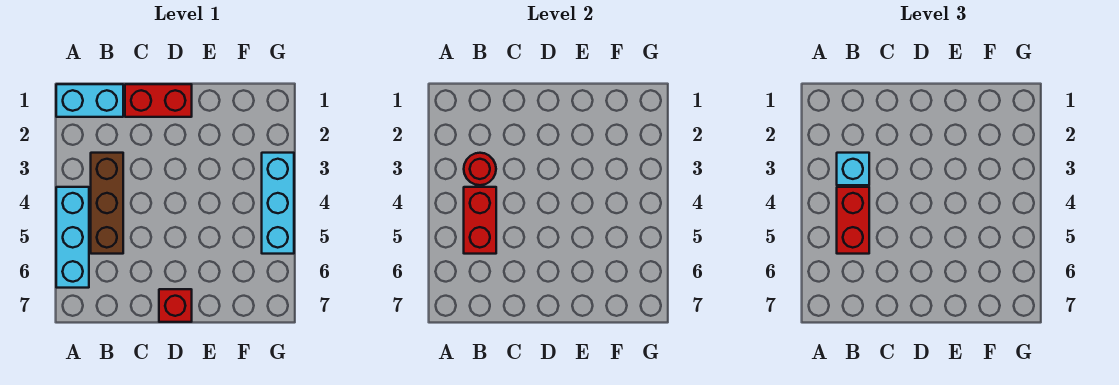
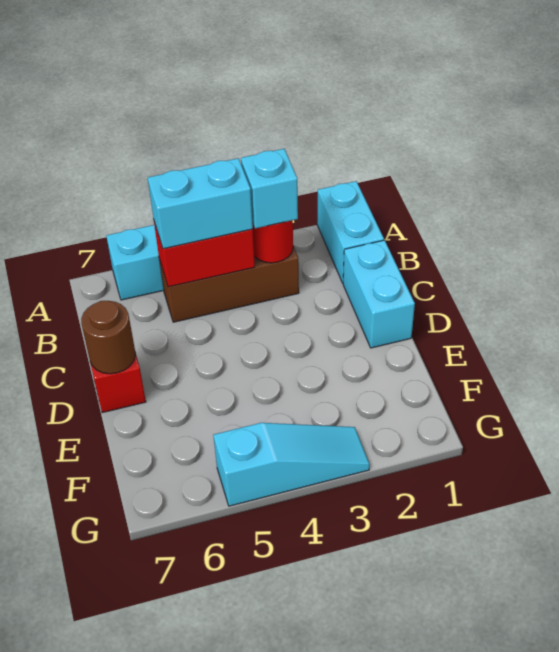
red 1x2 brick [837,187,869,254] -> cyan 1x2 brick [148,158,253,249]
red 1x2 brick [125,84,192,117] -> cyan 1x2 brick [343,240,415,348]
none -> brown 1x1 round brick [81,301,135,374]
cyan 1x3 brick [262,153,294,254] -> cyan 1x3 slope [213,423,370,506]

